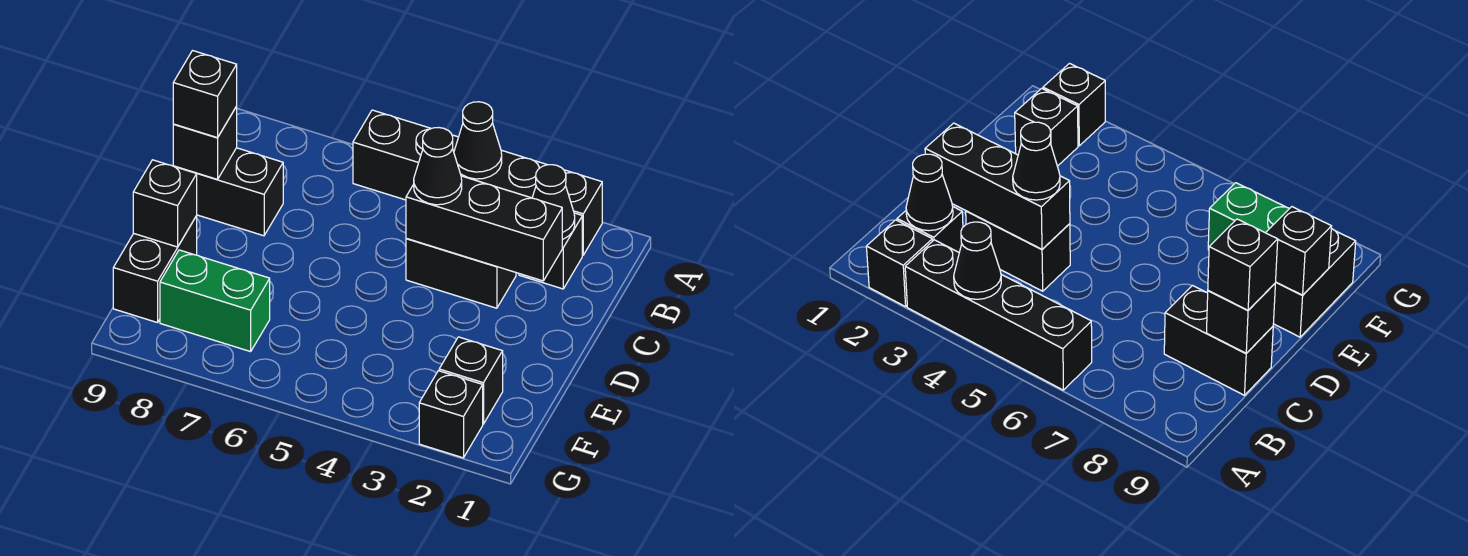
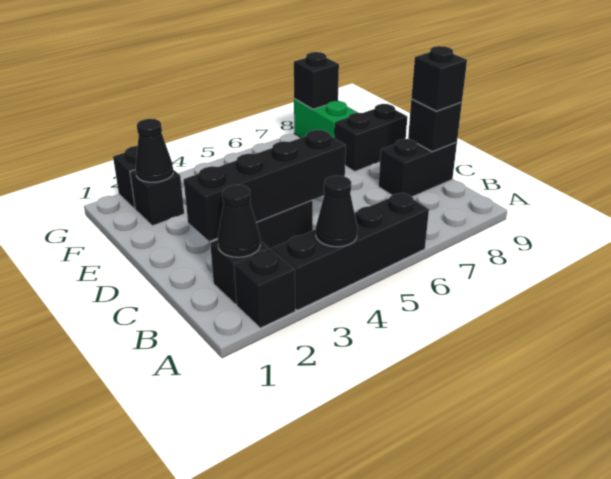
black 1x3 brick [406,176,562,281] -> black 1x4 brick [184,130,346,241]
black 1x1 cone [414,128,462,205] -> black 1x1 cone moved to [136,119,173,182]
black 1x2 brick [113,216,197,323] -> black 1x2 brick turned to [335,104,407,171]
black 1x1 brick [133,160,197,247] -> black 1x1 brick moved to [294,52,339,109]
green 1x2 brick [160,250,270,352] -> green 1x2 brick turned to [294,99,358,138]

